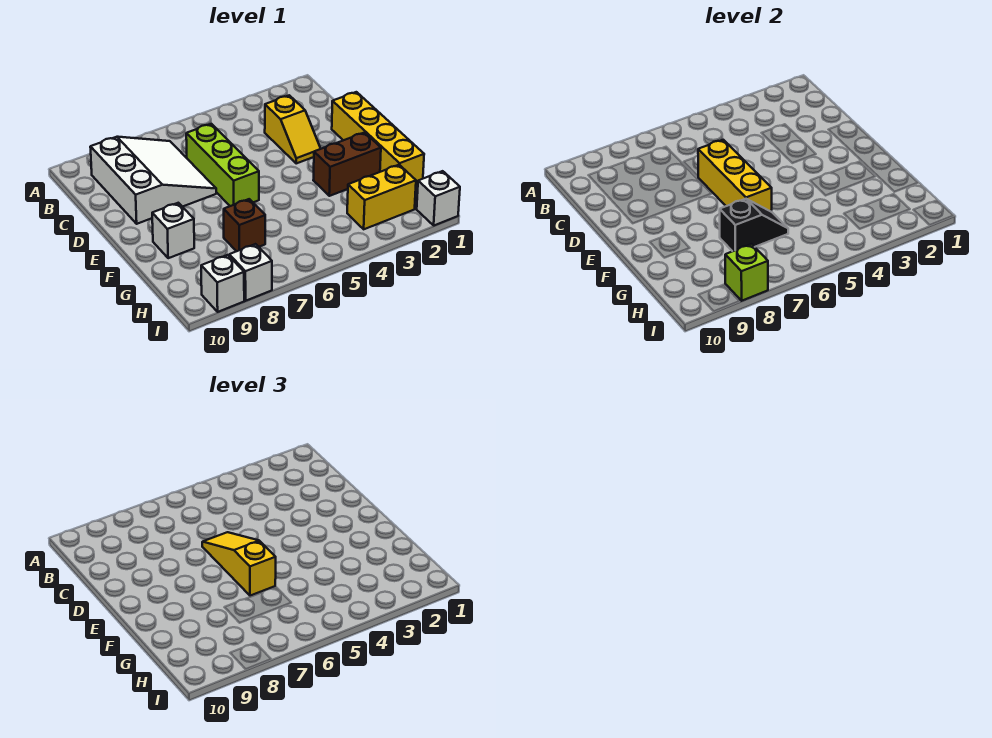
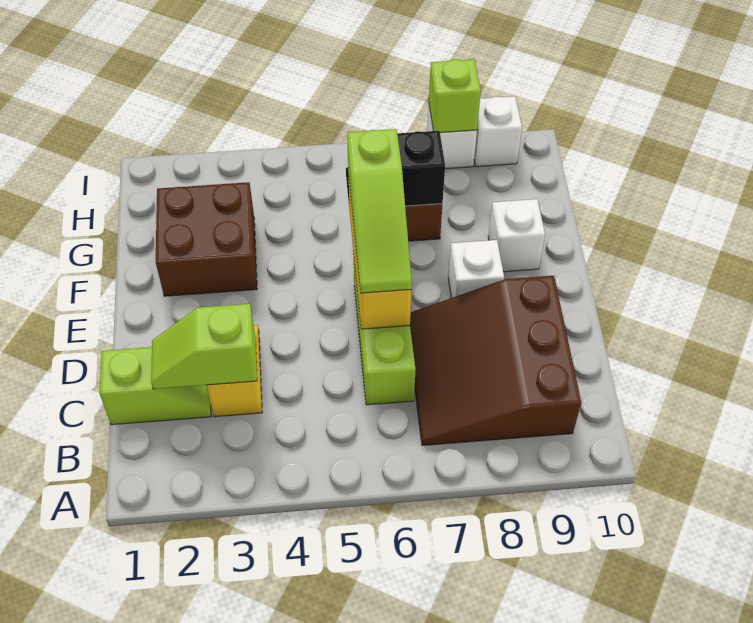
white 3x3 slope [90,137,216,224] -> brown 3x3 slope [410,276,581,446]
none -> lime 1x2 slope [100,347,211,425]
none -> lime 1x2 slope [151,304,257,389]
yellow 1x4 brick [332,92,424,185] -> none
yellow 1x3 slope [202,532,276,596] -> lime 1x3 slope [347,129,412,293]
brown 1x2 brick [313,132,381,196] -> brown 2x2 brick [156,182,257,296]
yellow 1x2 brick [347,165,416,229] -> none
white 1x1 brick [417,171,460,225] -> white 1x1 brick moved to [448,240,504,298]

